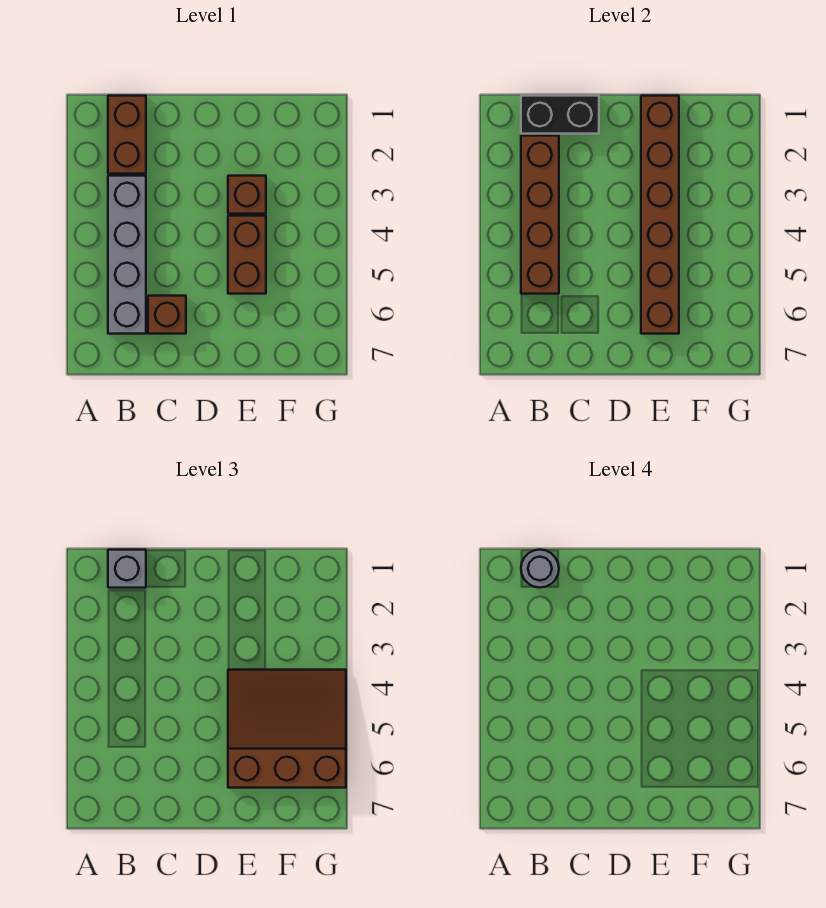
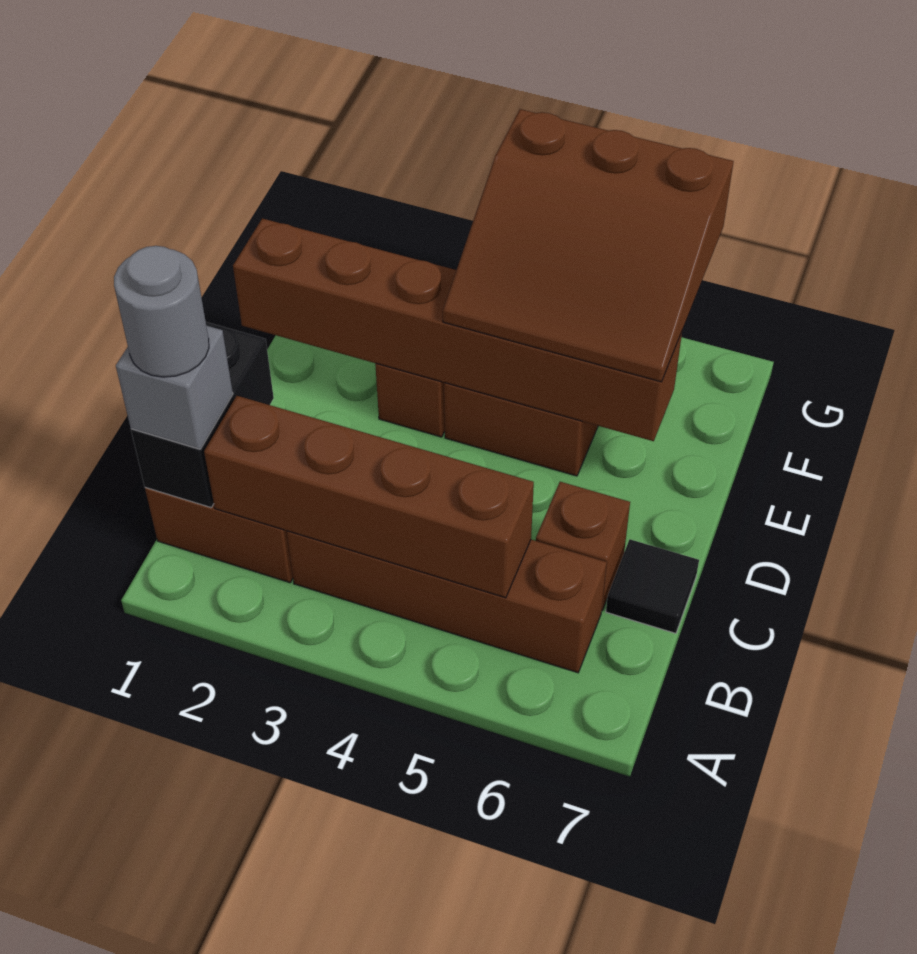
grey 1x4 brick [108,176,146,334] -> brown 1x4 brick [287,531,607,673]
none -> black 1x1 tile [606,539,699,633]
brown 3x3 slope [228,670,346,788] -> brown 3x3 slope turned to [443,109,734,382]

